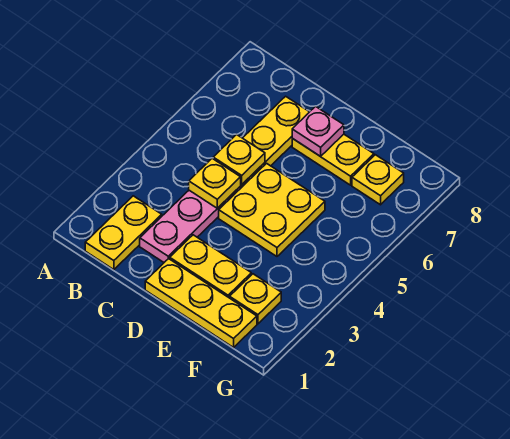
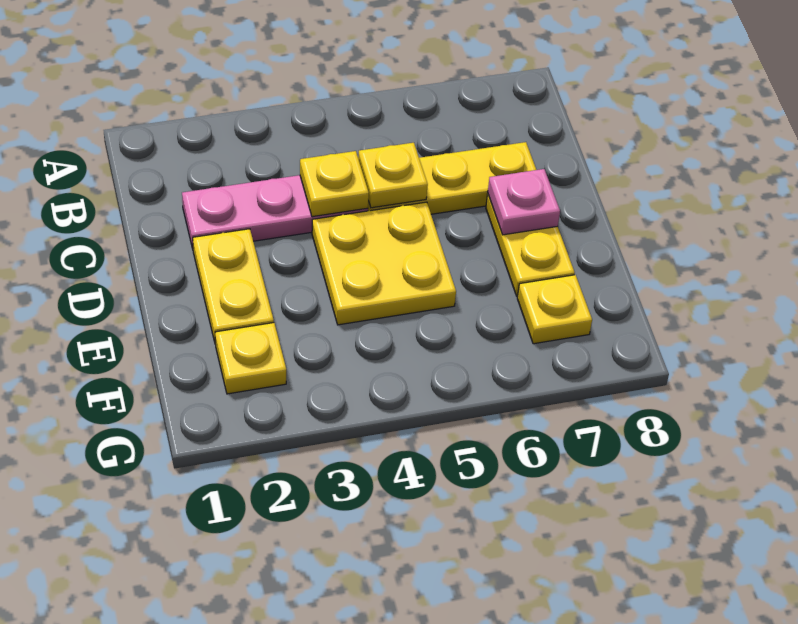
yellow 1x2 plate [85,196,162,270] -> none
yellow 1x3 plate [145,259,257,347] -> none

